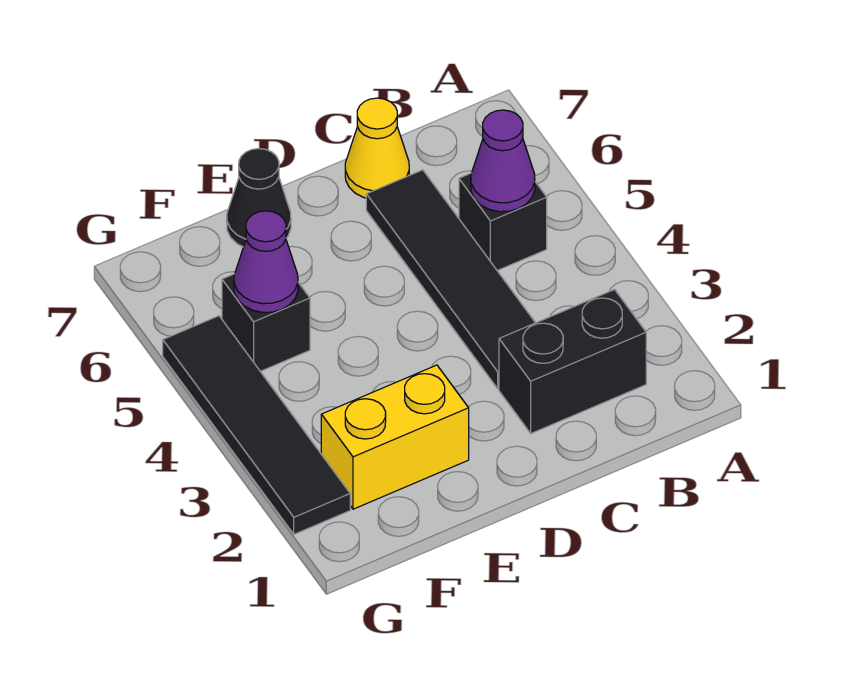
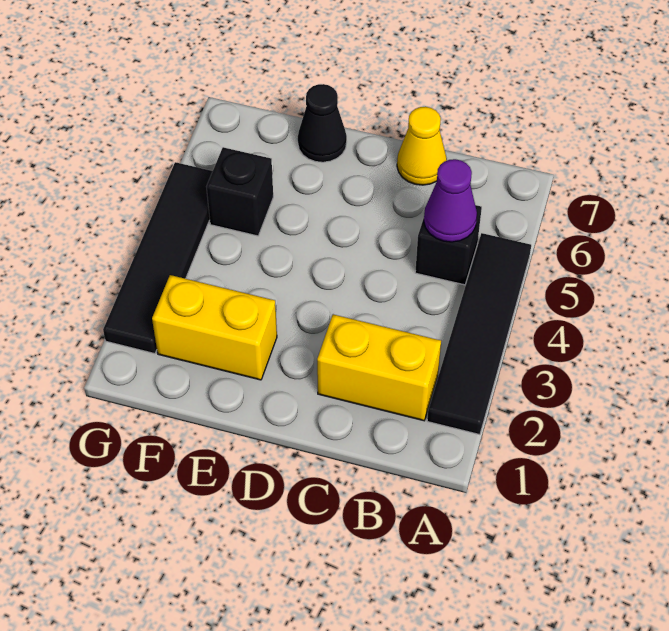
black 1x2 brick [499,290,646,433] -> yellow 1x2 brick [317,314,441,421]
black 1x4 tile [366,170,535,388] -> black 1x4 tile moved to [427,233,531,435]
purple 1x1 cone [234,211,298,312] -> none

